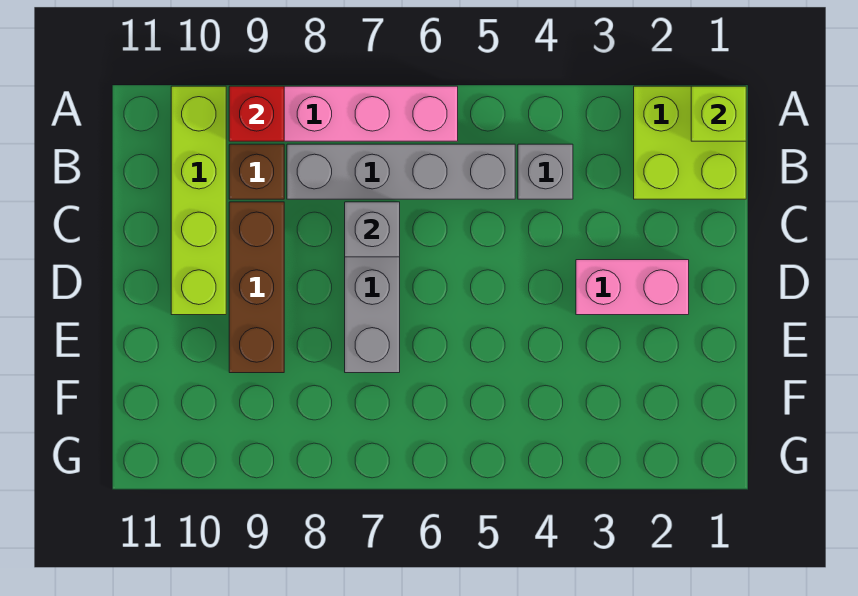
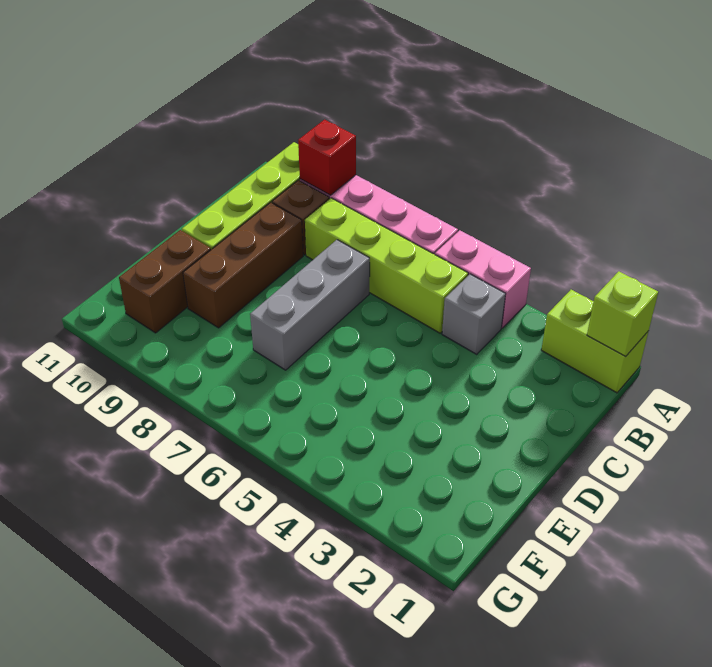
lime 2x2 brick [634,86,746,199] -> lime 1x2 brick [541,290,649,393]
grey 1x4 brick [287,144,515,199] -> lime 1x4 brick [305,198,468,333]
grey 1x1 brick [345,202,400,257] -> none
pink 1x2 brick [576,260,689,315] -> pink 1x2 brick moved to [435,230,531,328]
none -> brown 1x2 brick [119,230,211,333]

